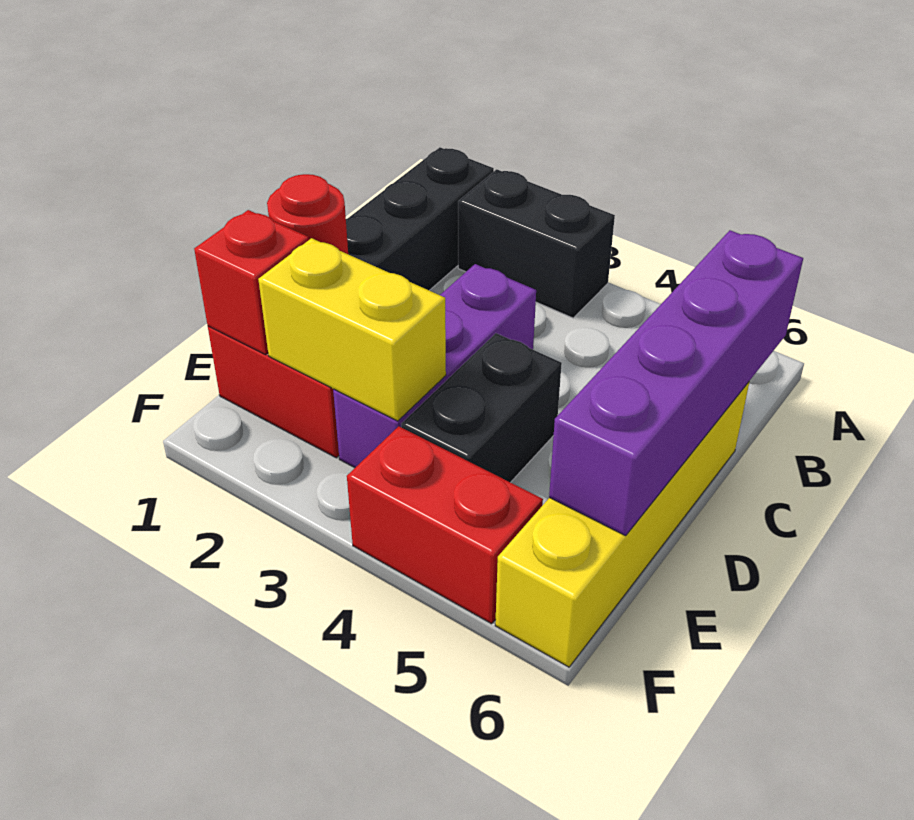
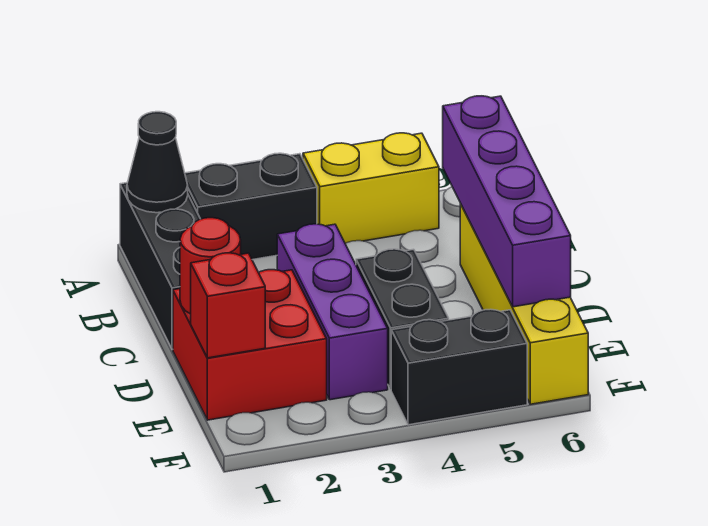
none -> black 1x1 cone [127,112,188,213]
yellow 1x2 brick [258,238,446,421] -> yellow 1x2 brick moved to [303,133,439,244]
red 1x2 brick [347,426,543,624] -> black 1x2 brick [391,309,527,425]

